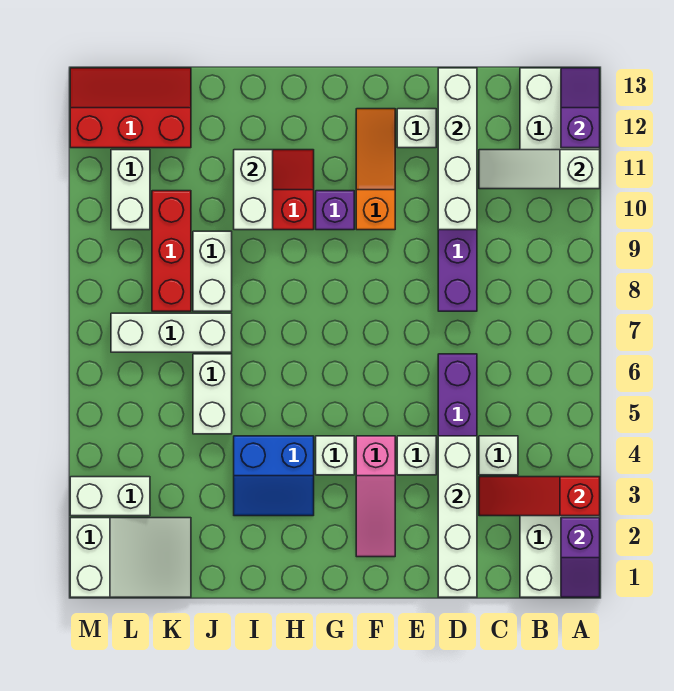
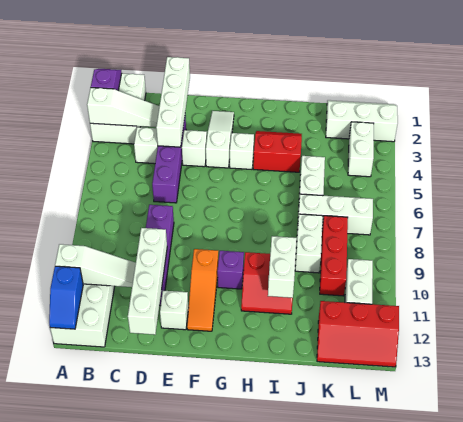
red 1x3 slope [479,477,600,516] -> white 1x3 slope [87,88,160,127]
purple 1x2 slope [561,68,600,148] -> blue 1x2 slope [49,266,83,329]
pink 1x3 slope [356,436,395,557] -> white 1x3 slope [206,111,234,168]
blue 2x2 slope [234,436,314,516] -> red 2x2 slope [253,131,302,172]
white 2x3 slope [70,518,191,597] -> white 2x3 slope turned to [326,100,398,142]
white 1x2 brick [70,477,150,516] -> white 1x2 brick turned to [348,122,374,177]

